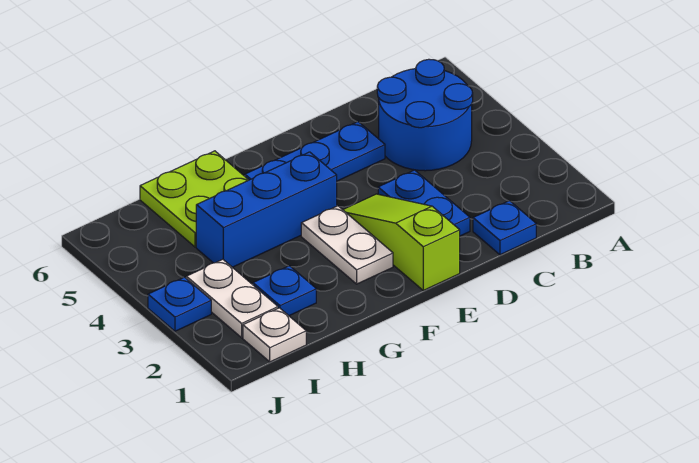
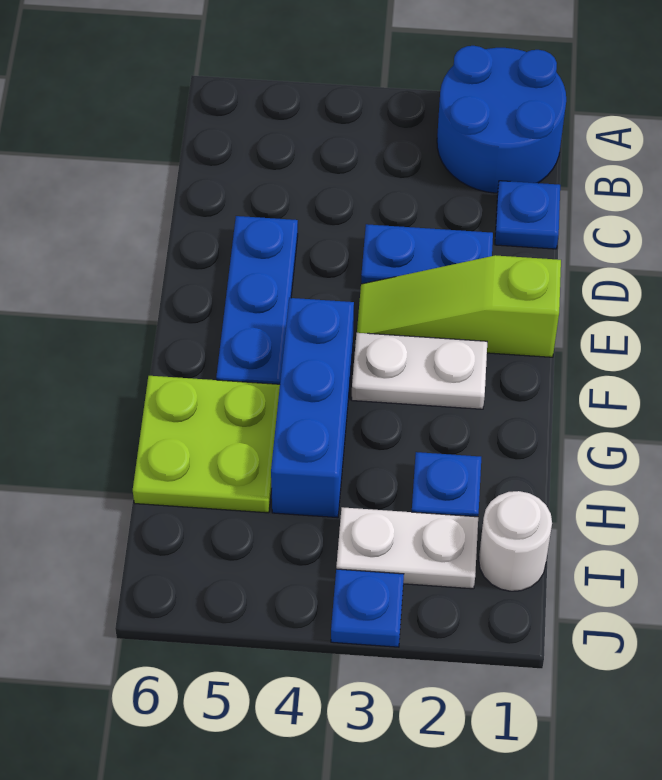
blue 2x2 round brick [377,59,473,171] -> blue 2x2 round brick moved to [437,46,566,193]
white 1x1 plate [243,308,306,362] -> white 1x1 round brick [479,491,552,591]

